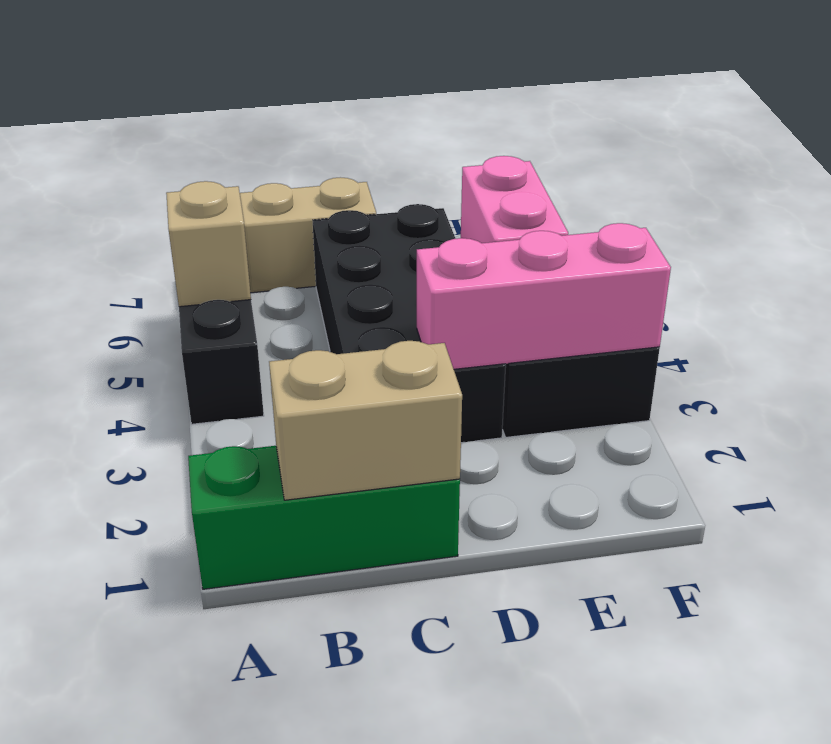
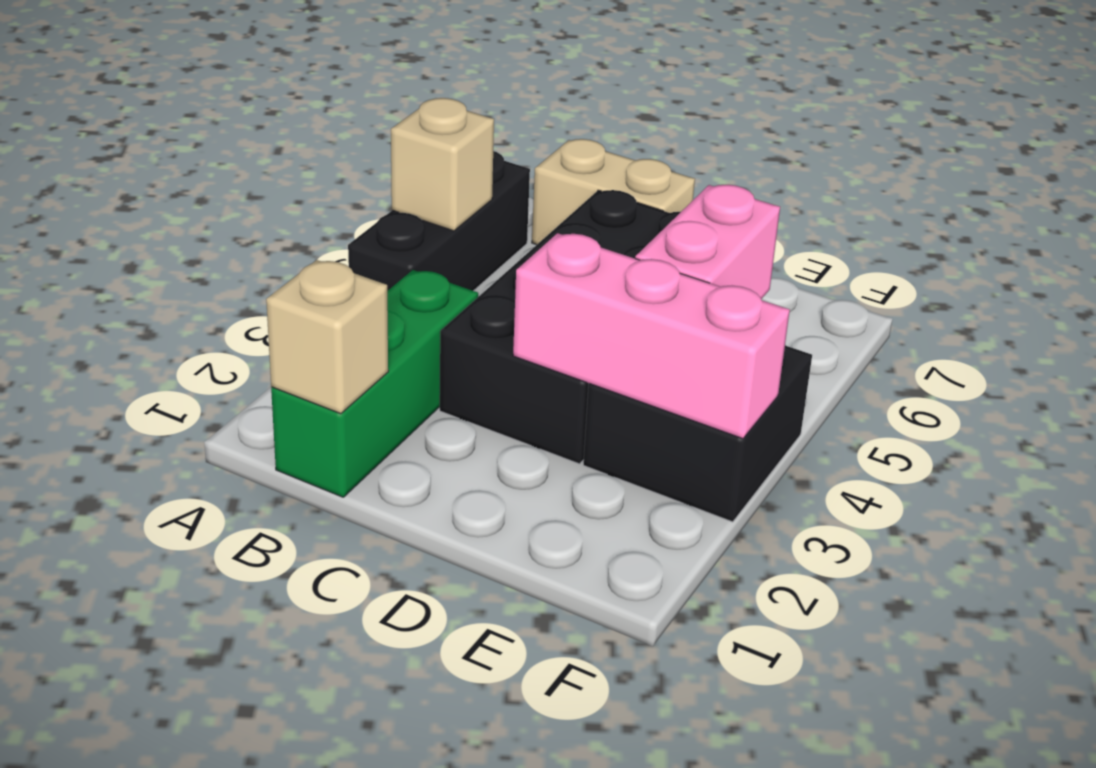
green 1x3 brick [188,446,460,589] -> green 1x3 brick turned to [271,270,478,497]
tan 1x2 brick [269,341,462,500] -> tan 1x1 brick [266,260,388,414]

